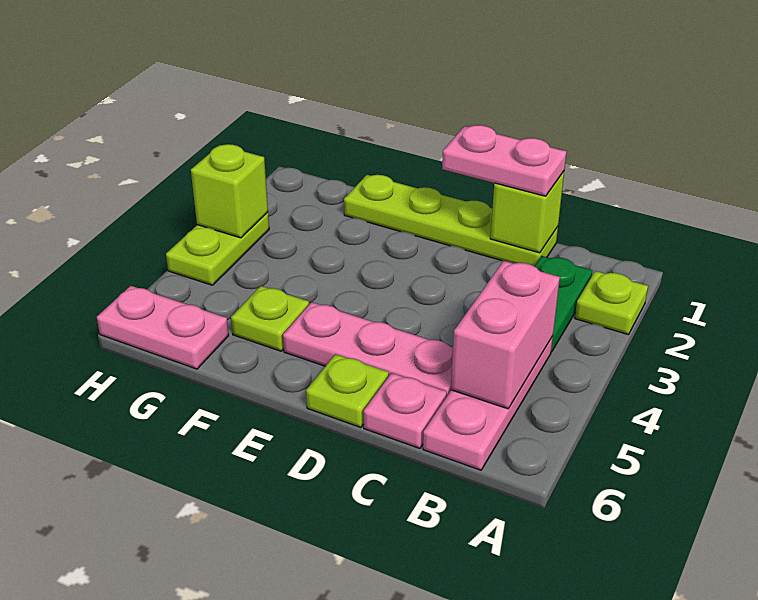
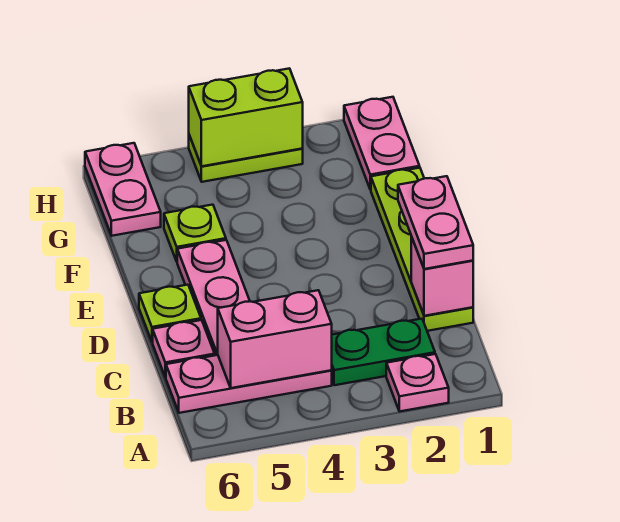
lime 1x1 plate [575,271,648,335] -> pink 1x1 plate [386,354,449,412]
lime 1x1 brick [490,172,564,253] -> pink 1x1 brick [411,237,473,316]
none -> pink 1x2 plate [344,97,420,190]
lime 1x1 brick [191,144,268,238] -> lime 1x2 brick [189,68,303,166]

